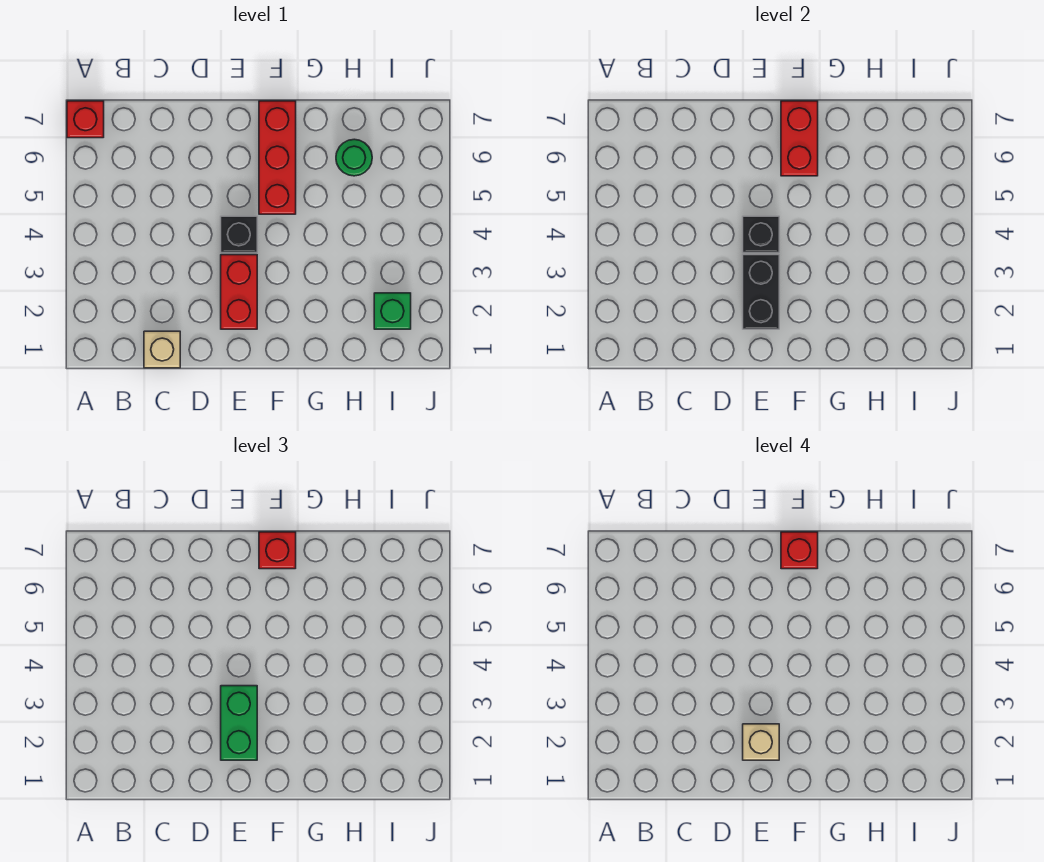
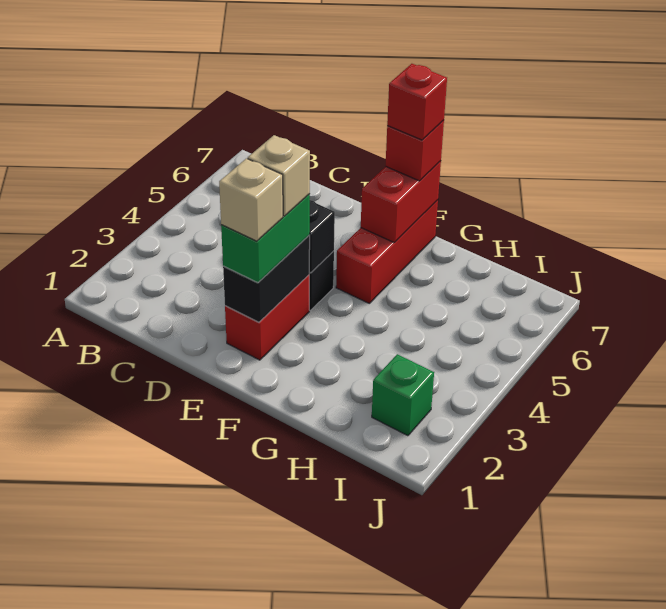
red 1x1 brick [67,101,104,138] -> none
tan 1x1 brick [144,331,180,368] -> tan 1x1 brick moved to [248,135,310,216]
green 1x1 round brick [336,139,372,176] -> none

